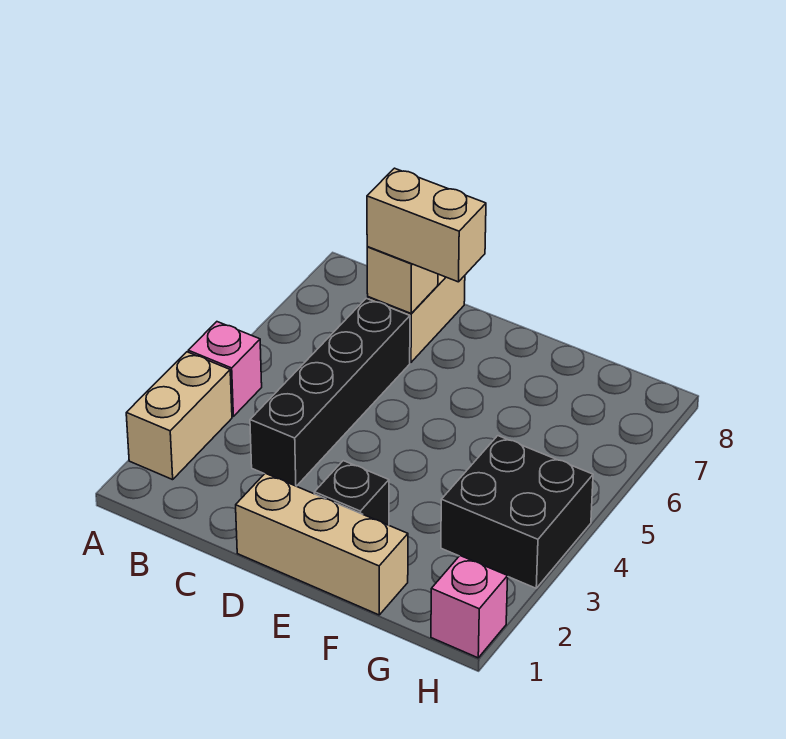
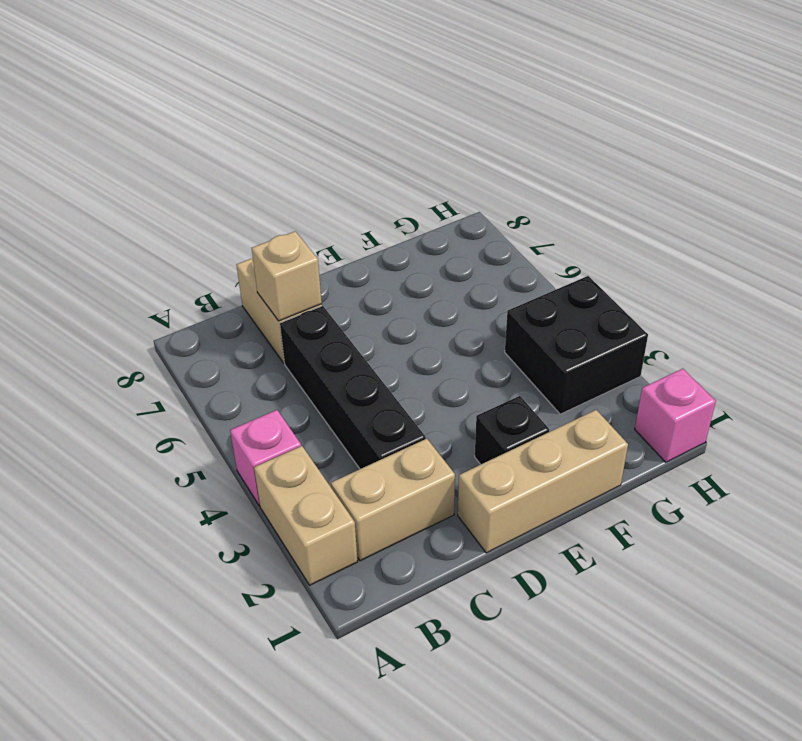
tan 1x2 brick [367,168,486,282] -> tan 1x2 brick moved to [331,439,455,561]

